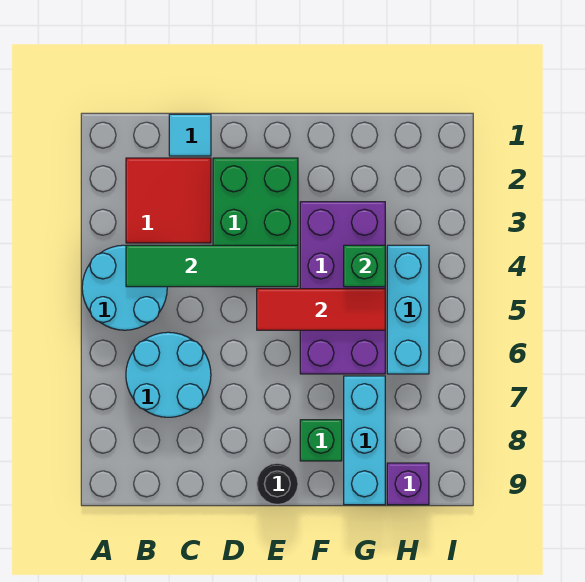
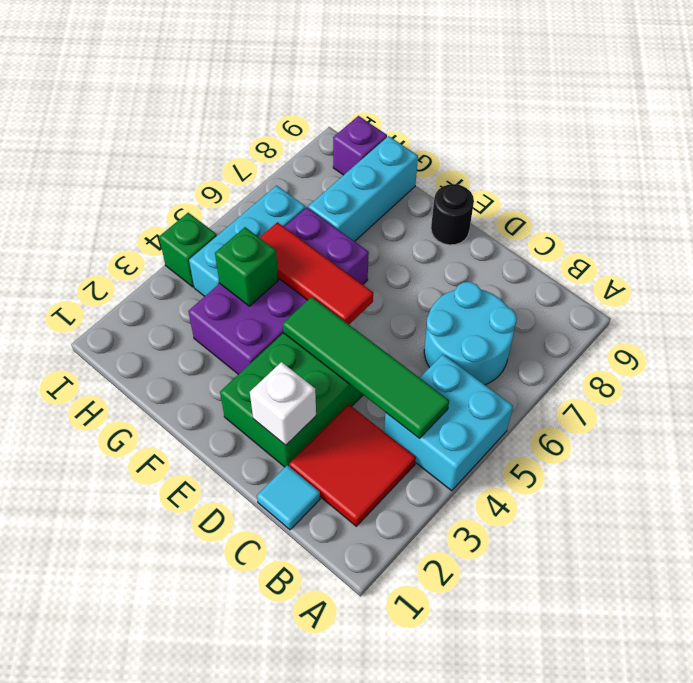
cyan 2x2 round brick [82,245,167,330] -> cyan 2x2 brick [384,354,513,491]
none -> white 1x1 brick [250,362,316,445]
green 1x1 brick [300,420,342,461] -> green 1x1 brick moved to [159,213,217,287]

